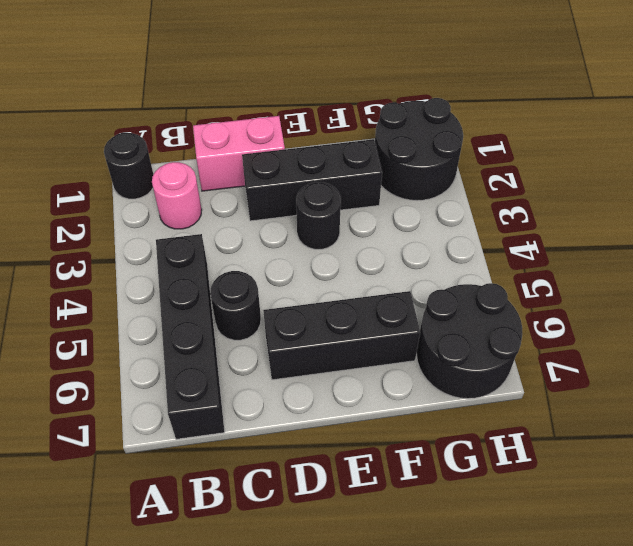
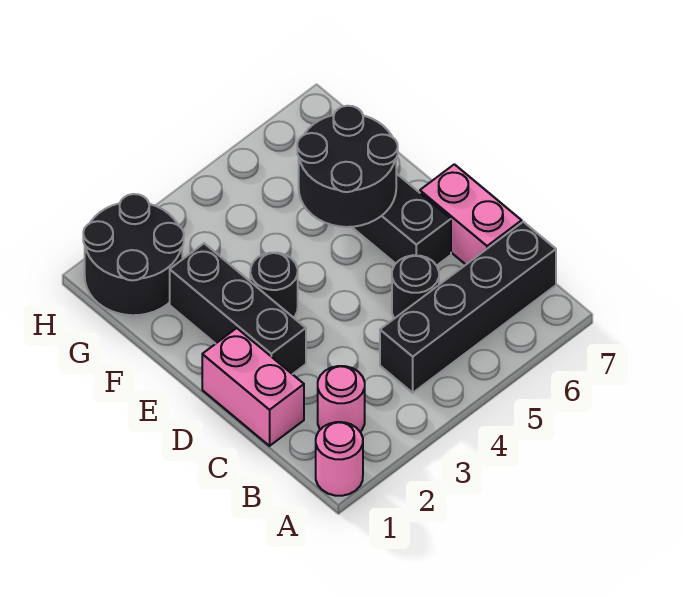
black 1x1 round brick [104,133,153,199] -> pink 1x1 round brick [316,422,363,496]
none -> pink 1x2 brick [420,164,522,264]
black 2x2 round brick [417,283,522,399] -> black 2x2 round brick moved to [297,106,398,227]

